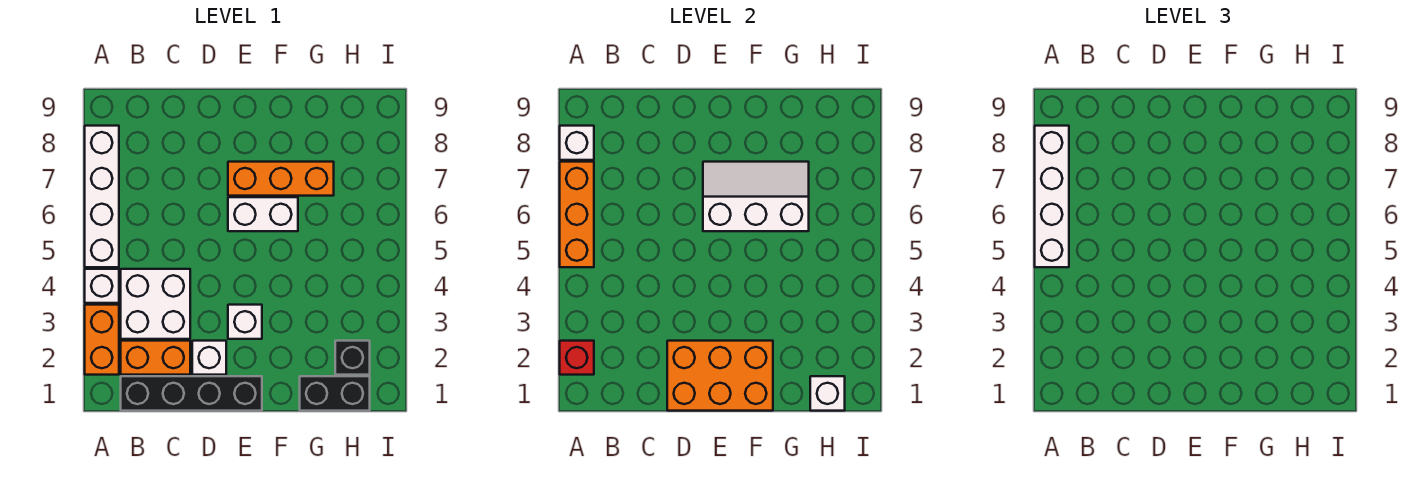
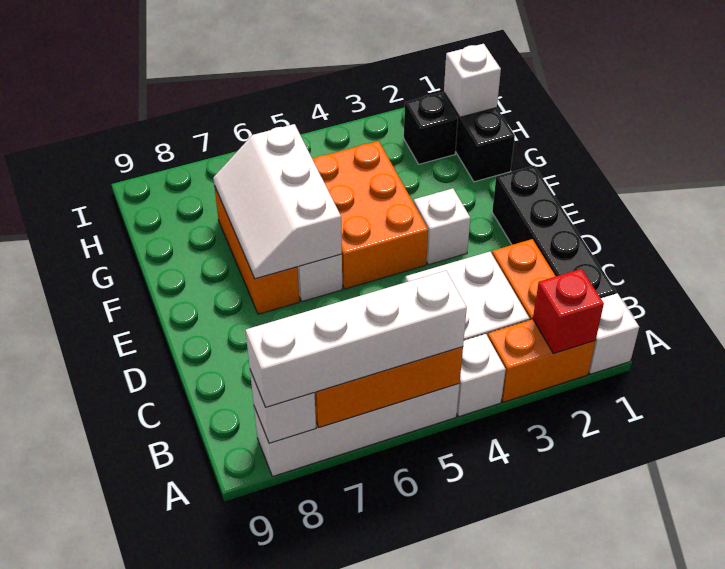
orange 2x3 brick [667,341,773,411] -> orange 2x3 brick moved to [313,141,428,289]
white 1x1 brick [192,341,226,375] -> white 1x1 brick moved to [589,293,639,374]

